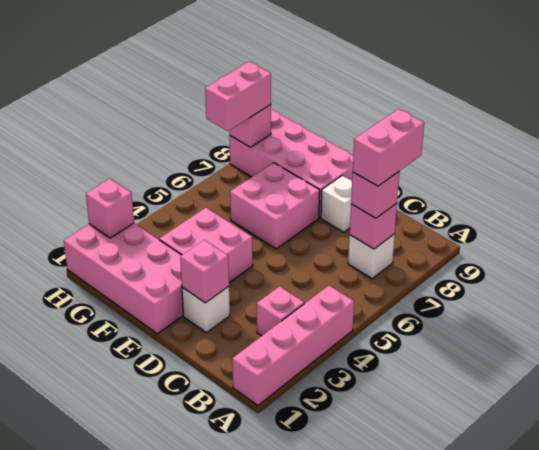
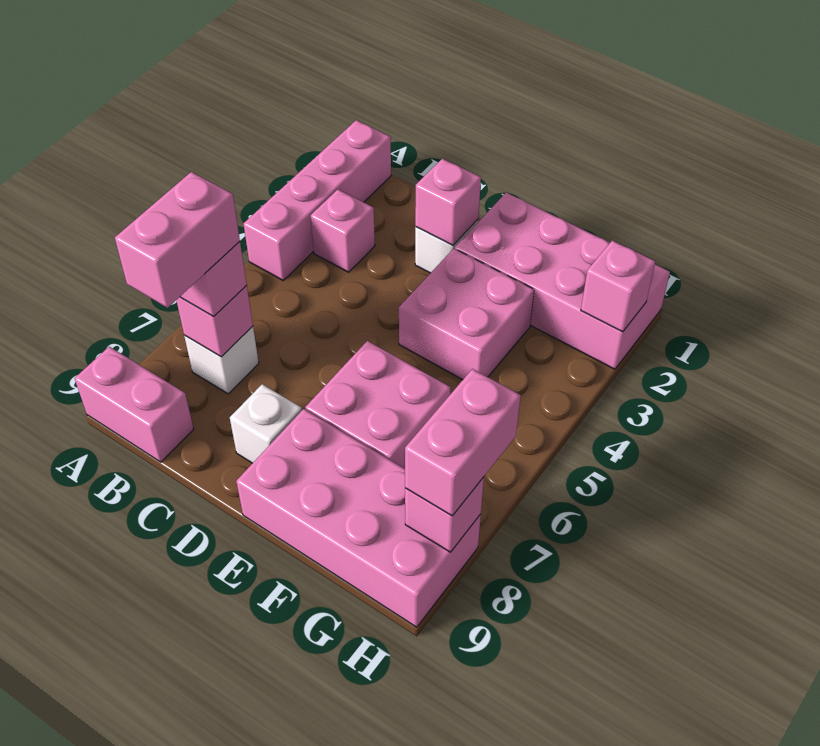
none -> pink 1x2 brick [75,347,194,462]

